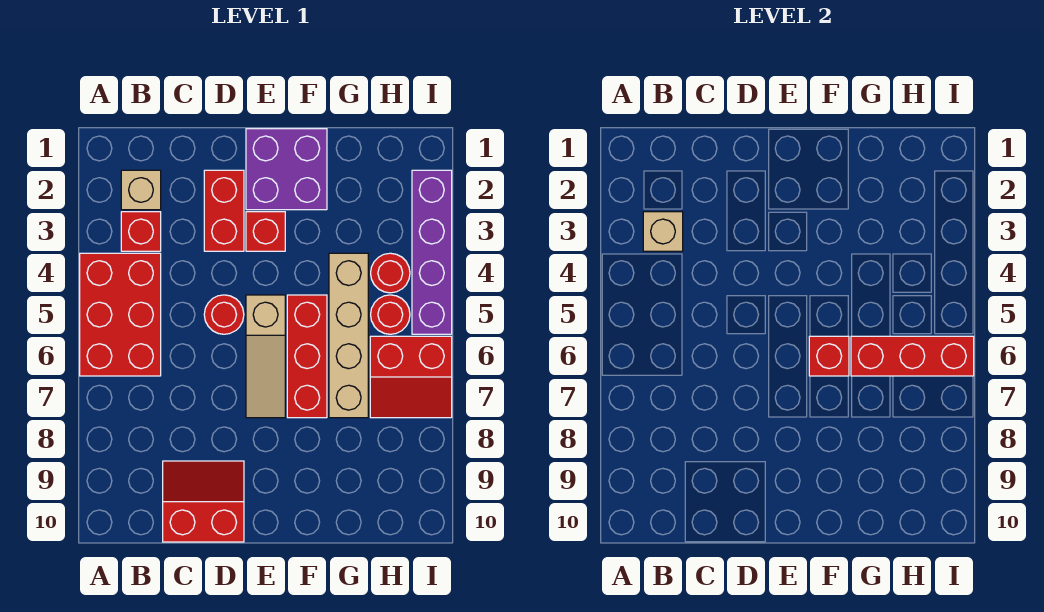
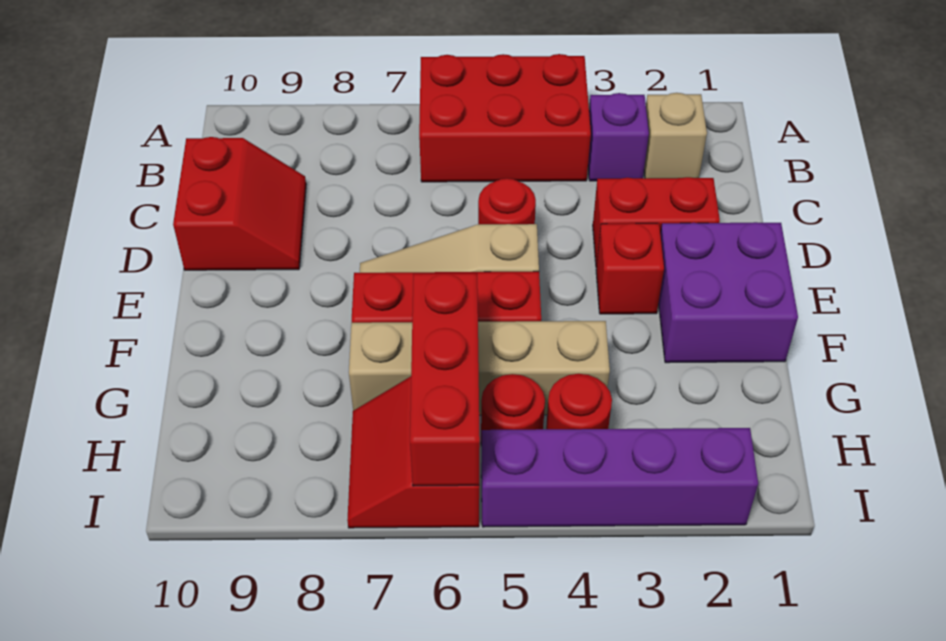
red 1x1 brick [121,212,161,251] -> purple 1x1 brick [588,93,649,181]
tan 1x1 brick [643,212,683,251] -> none
red 1x1 brick [809,336,849,376] -> none

